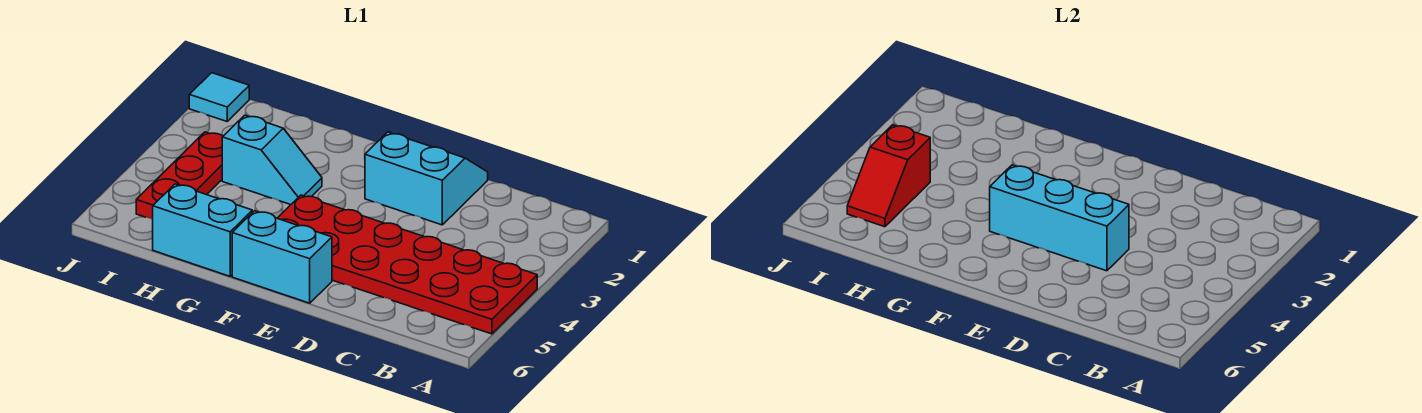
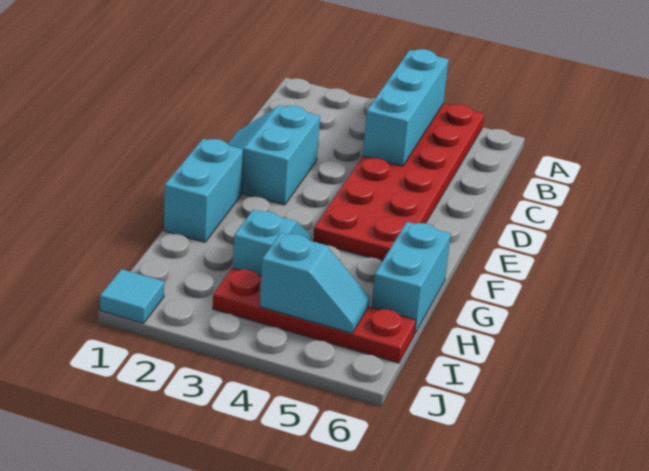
cyan 1x3 brick [990,165,1129,271] -> cyan 1x3 brick moved to [363,49,449,166]
cyan 1x2 brick [232,211,332,303] -> cyan 1x2 brick moved to [164,139,243,242]
red 1x3 plate [136,132,223,219] -> red 1x4 plate [213,268,416,363]
red 1x2 slope [847,125,930,227] -> cyan 1x2 slope [260,233,369,333]

